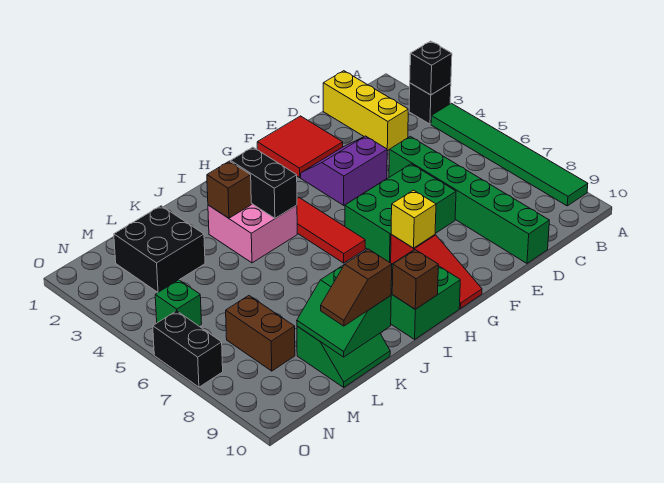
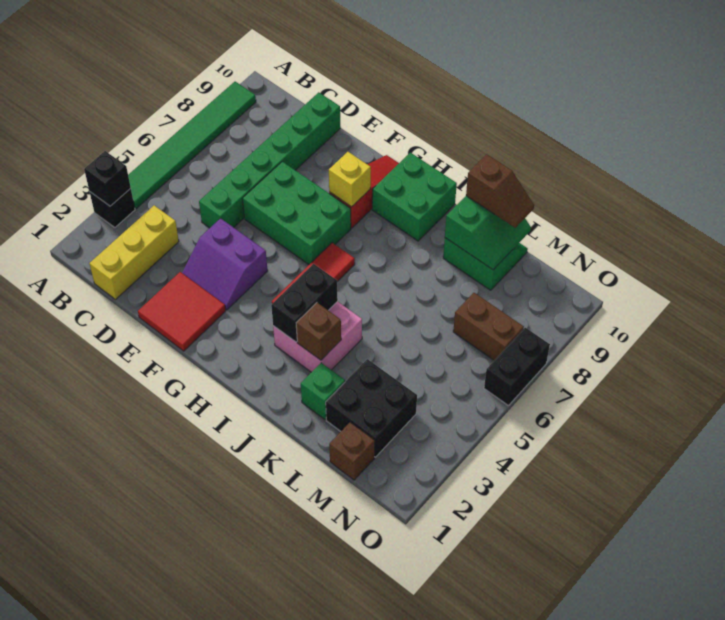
brown 1x1 brick [392,250,438,309] -> brown 1x1 brick moved to [329,422,375,480]
brown 1x2 brick [226,296,295,371] -> brown 1x2 brick turned to [453,293,524,360]
green 1x1 brick [155,280,202,326] -> green 1x1 brick moved to [301,363,345,420]

